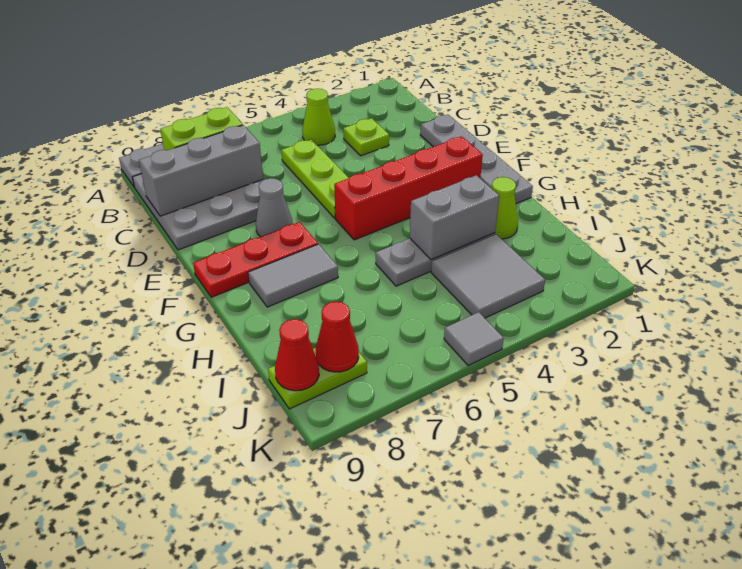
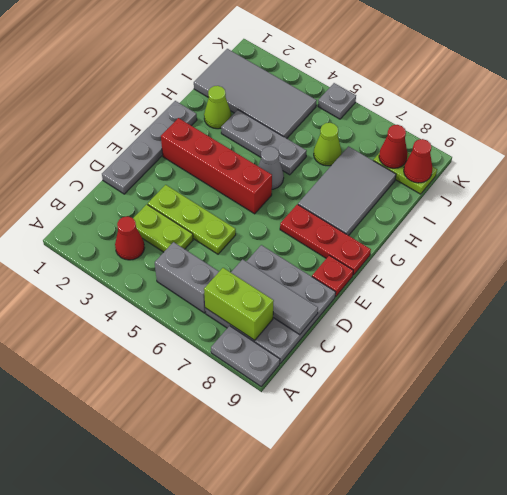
none -> red 1x1 cone [115,217,145,260]
lime 1x1 cone [302,89,335,145] -> lime 1x1 cone moved to [314,123,342,166]
lime 1x1 plate [343,118,389,156] -> lime 1x2 plate [133,204,193,252]
lime 1x3 plate [281,139,348,218] -> lime 1x3 plate turned to [148,185,236,254]
grey 1x3 brick [139,125,263,216] -> grey 1x3 tile [231,259,318,335]
grey 1x1 cone [256,178,293,237] -> grey 1x1 cone moved to [258,146,284,189]
none -> red 1x1 plate [312,255,353,297]
grey 1x2 tile [248,244,338,307] -> grey 2x3 tile [298,146,396,236]
grey 1x2 brick [410,175,499,260] -> grey 1x2 brick moved to [155,242,219,313]
grey 2x2 tile [431,234,545,318] -> grey 2x4 tile [194,49,317,138]
grey 1x1 tile [444,312,504,366] -> grey 1x1 plate [318,83,356,119]

